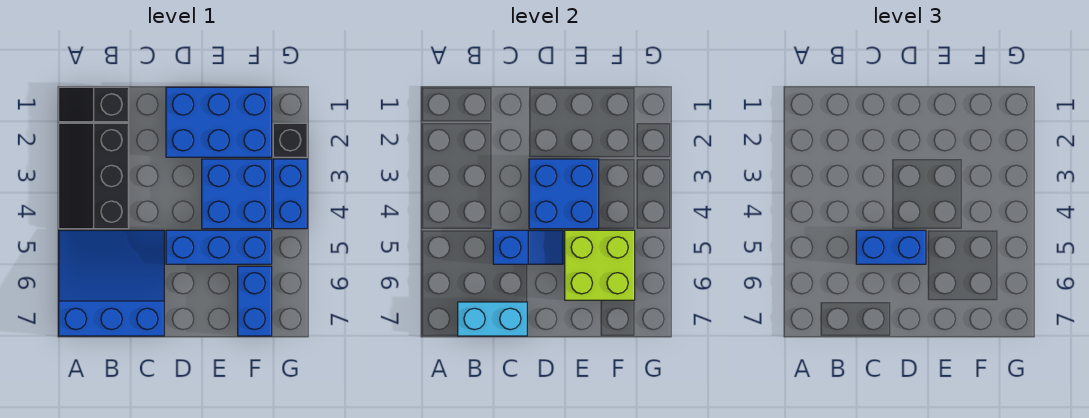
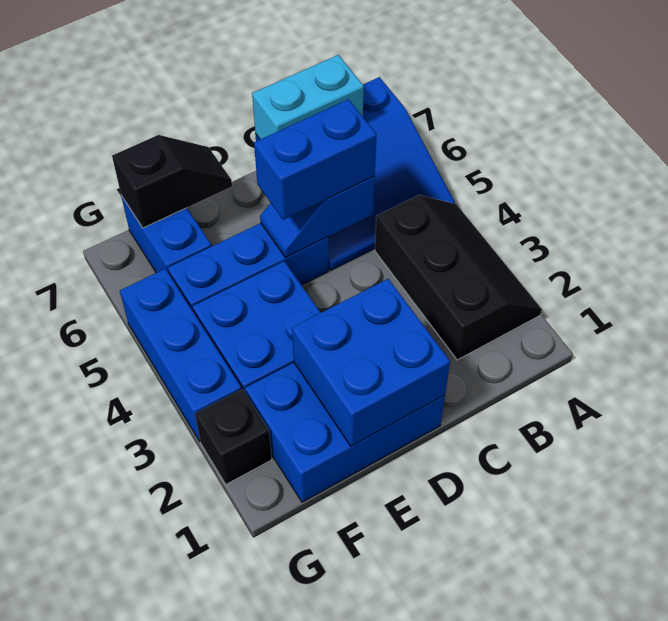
black 1x2 slope [59,87,129,122] -> black 1x2 slope moved to [112,135,232,228]
blue 2x2 brick [529,159,599,229] -> blue 2x2 brick moved to [292,279,450,446]
lime 2x2 brick [565,230,635,300] -> none
blue 1x2 brick [273,159,307,229] -> blue 1x3 brick [120,269,241,441]

